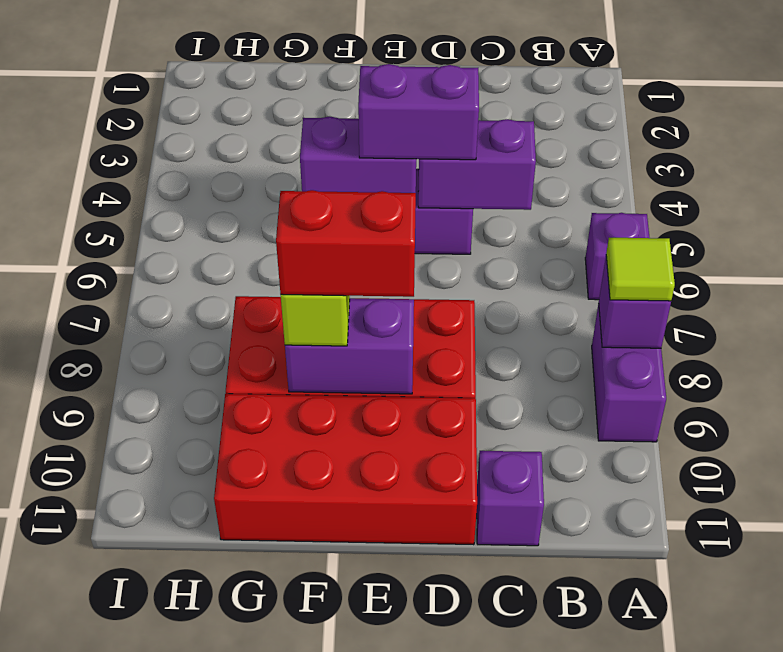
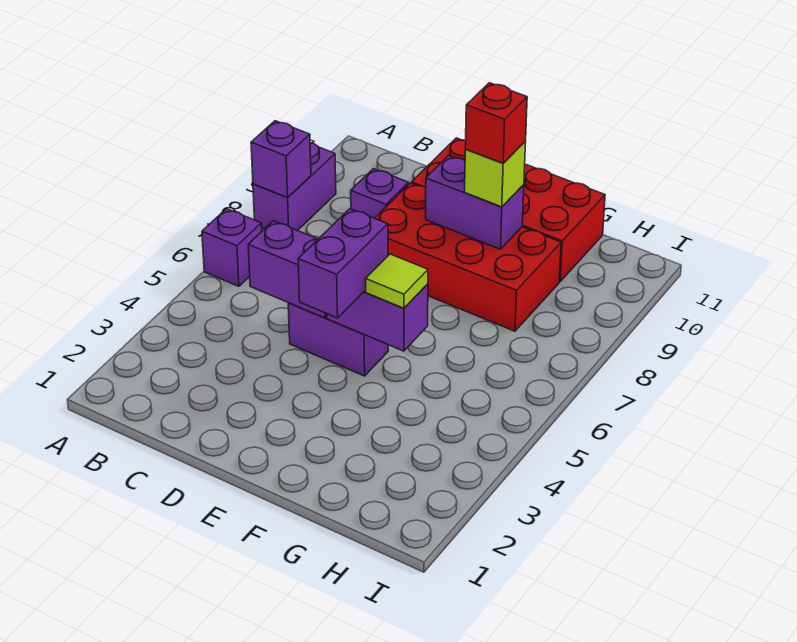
lime 1x1 tile [606,238,675,301] -> lime 1x1 tile moved to [365,254,428,308]
purple 1x1 brick [477,451,544,546] -> purple 1x1 brick moved to [351,169,409,218]
purple 1x2 brick [358,64,479,160] -> purple 1x2 brick turned to [298,209,388,318]
red 1x2 brick [276,190,416,297] -> red 1x1 brick [465,83,527,163]

